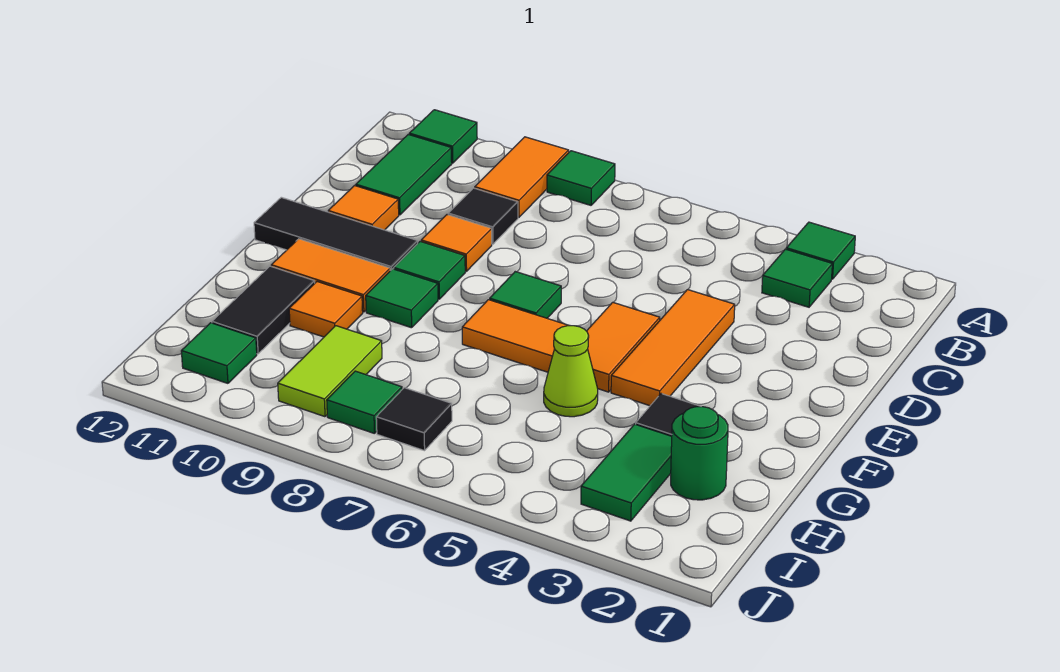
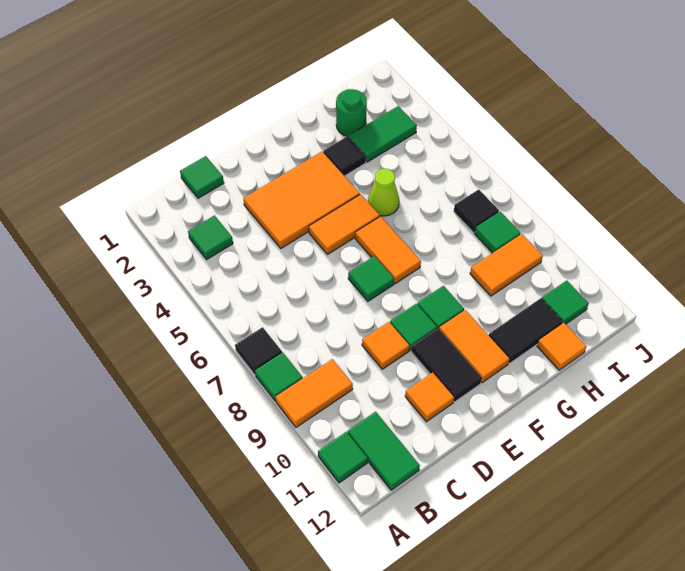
green 1x1 tile [786,222,855,279] -> green 1x1 tile moved to [180,156,224,198]
green 1x2 tile [356,134,452,215] -> green 1x2 tile turned to [348,412,420,490]
black 1x1 tile [448,188,518,244] -> black 1x1 tile moved to [235,327,282,375]
orange 1x3 tile [611,290,735,406] -> orange 2x3 tile [243,152,360,248]
black 1x3 tile [254,197,418,271] -> black 1x2 tile [411,328,482,402]
orange 1x1 tile [289,282,363,337] -> orange 1x1 tile moved to [537,323,586,370]
lime 1x2 tile [278,326,382,417] -> orange 1x2 tile [470,234,543,296]

